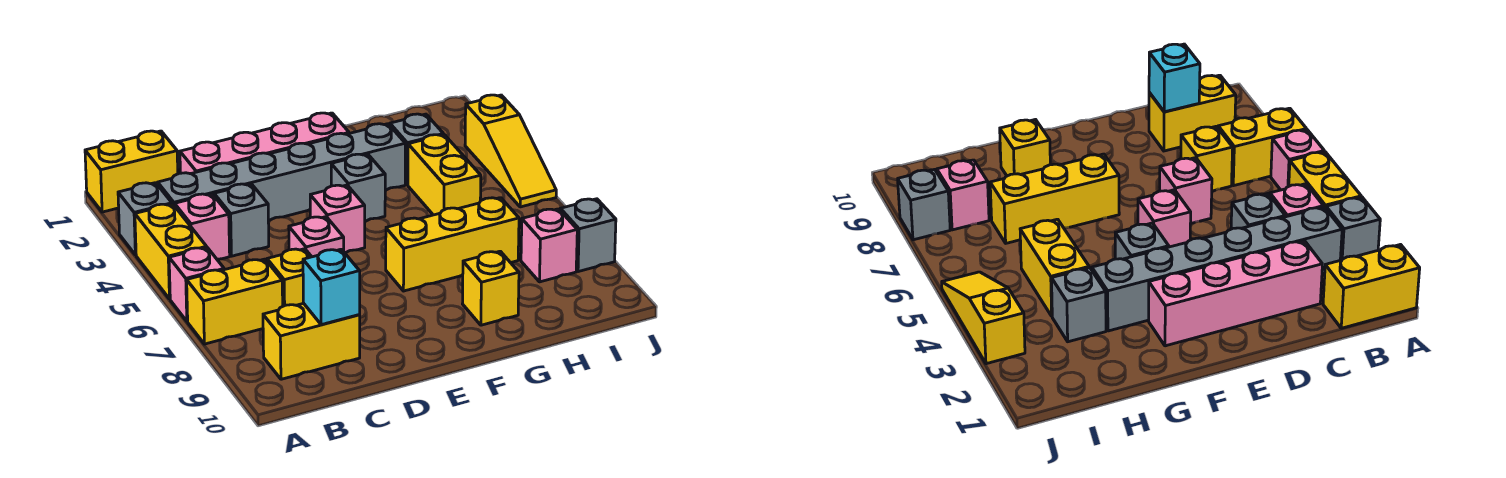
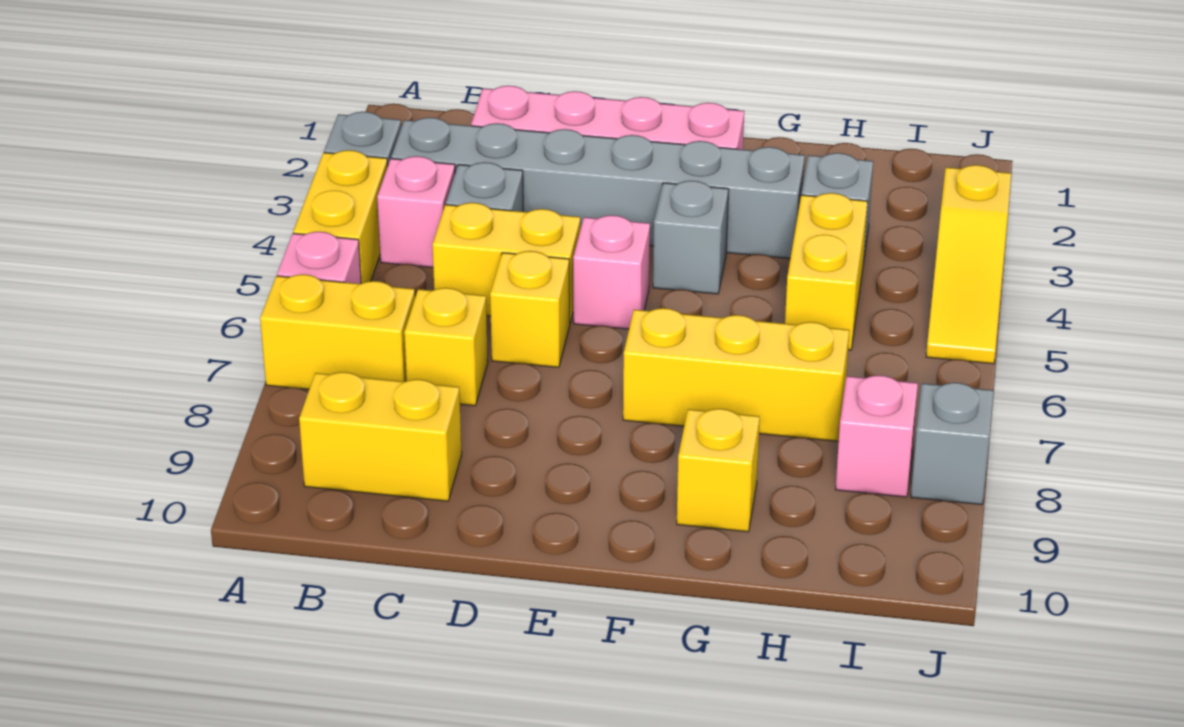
yellow 1x2 brick [85,131,178,212] -> yellow 1x2 brick moved to [432,203,580,322]
cyan 1x1 brick [303,249,360,325] -> none
pink 1x1 brick [289,217,344,257] -> yellow 1x1 brick [490,251,570,367]

